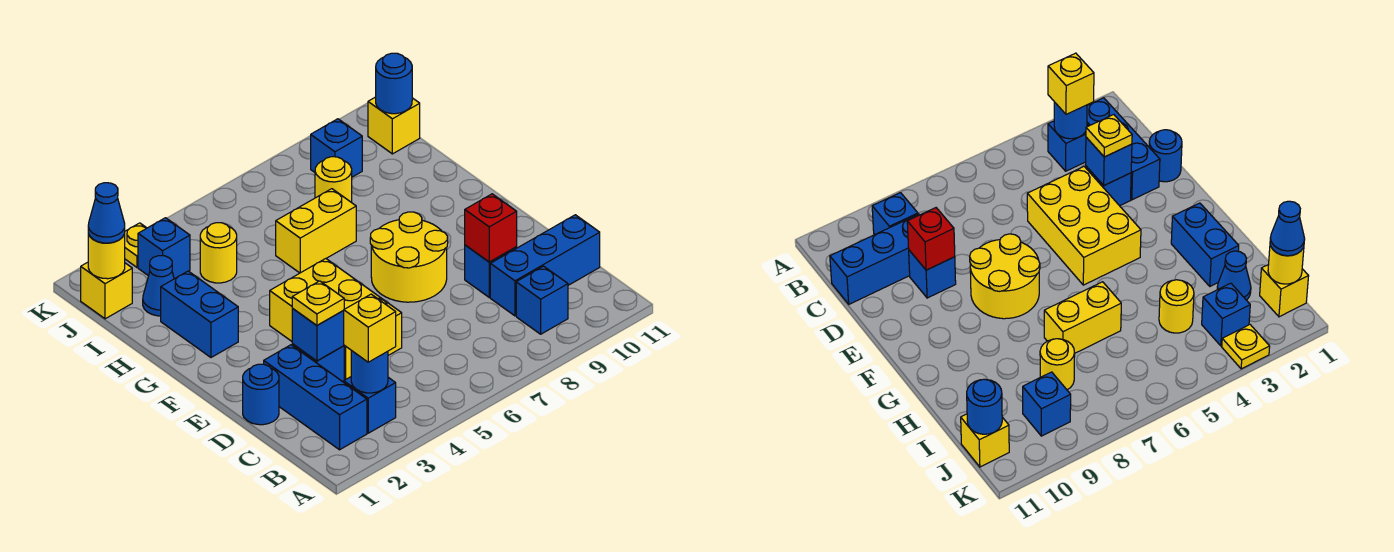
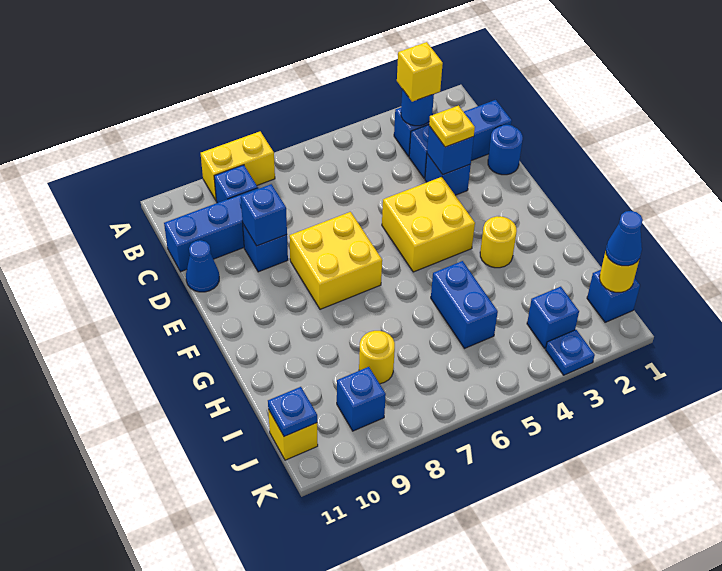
blue 1x3 brick [264,345,367,450] -> blue 1x3 brick turned to [409,100,512,179]
yellow 2x3 brick [270,259,402,380] -> yellow 2x2 brick [382,177,475,272]
red 1x1 brick [465,194,517,262] -> blue 1x1 brick [241,184,287,246]
yellow 2x2 round brick [370,212,448,302] -> yellow 2x2 brick [289,212,382,309]
blue 1x2 brick [161,271,238,357] -> blue 1x2 brick moved to [431,261,498,348]
yellow 1x2 brick [276,189,356,273] -> yellow 1x2 brick moved to [201,132,275,200]
blue 1x1 cone [143,256,174,316] -> blue 1x1 cone moved to [186,240,219,292]
yellow 1x1 round brick [200,223,237,283] -> yellow 1x1 round brick moved to [480,216,517,268]
yellow 1x1 brick [81,262,132,319] -> blue 1x1 brick [587,270,640,322]
blue 1x1 round brick [376,53,412,114] -> blue 1x1 plate [268,387,317,436]
yellow 1x1 plate [125,223,147,267] -> blue 1x1 plate [546,330,595,375]

